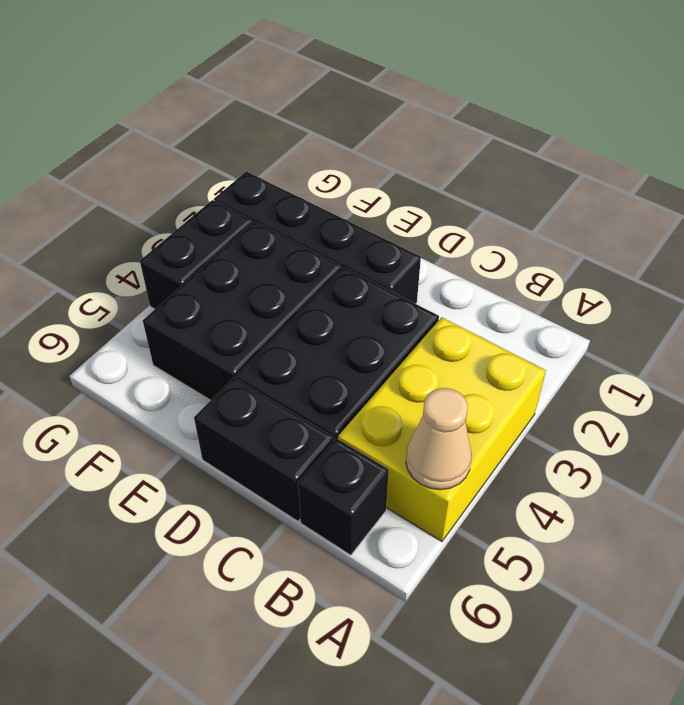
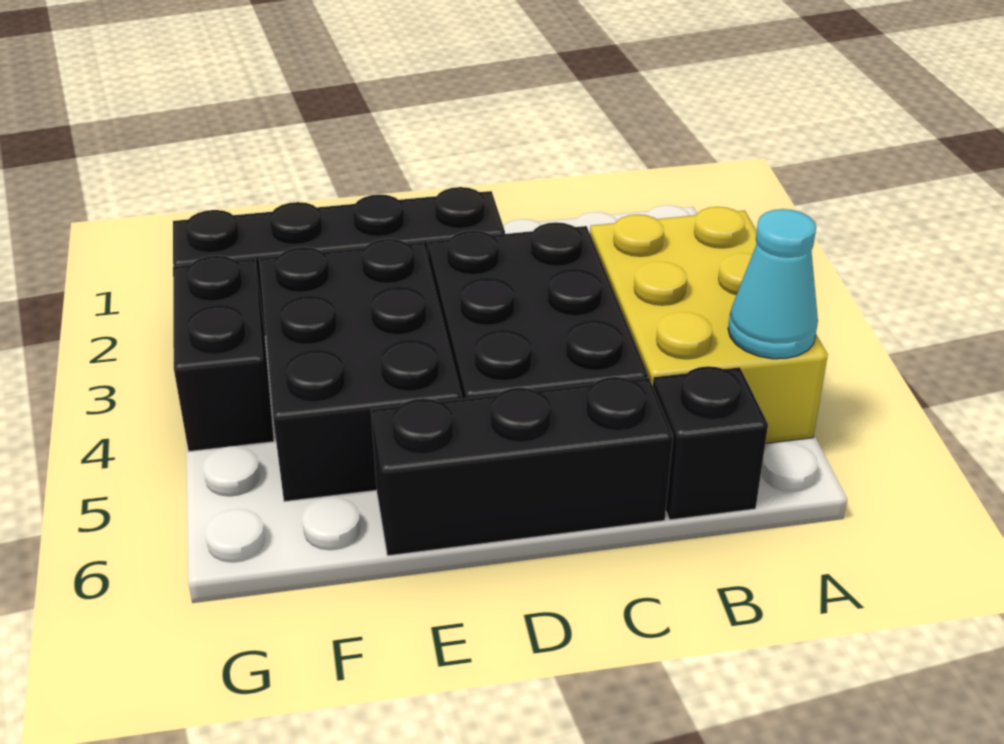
tan 1x1 cone [406,388,472,490] -> cyan 1x1 cone [728,209,818,359]
black 1x2 brick [194,378,334,521] -> black 1x3 brick [371,377,673,556]

